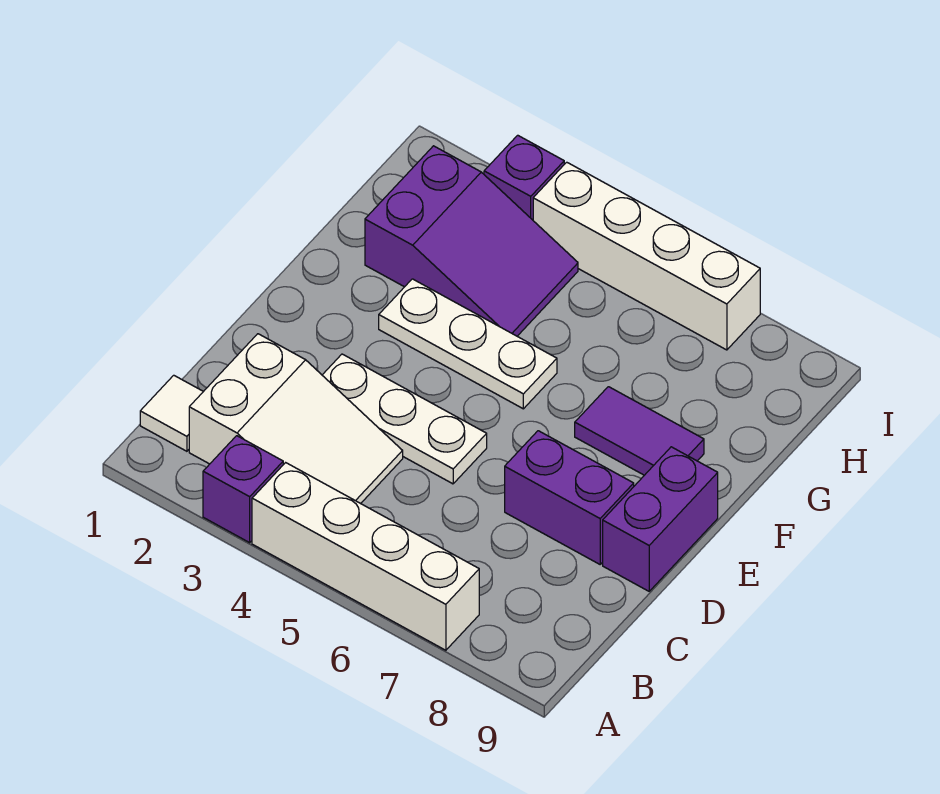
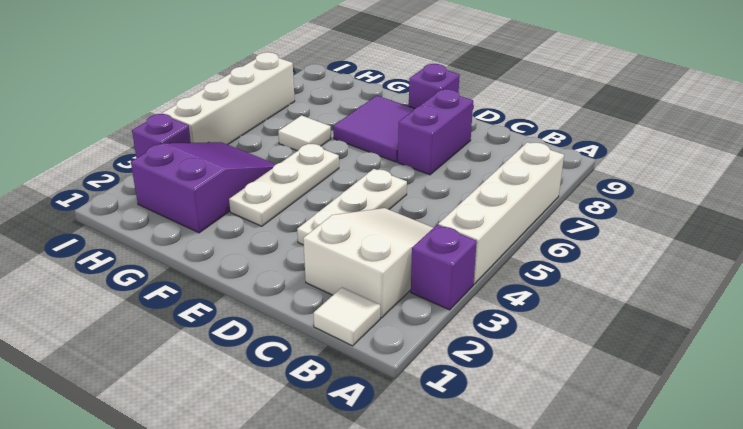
purple 1x2 brick [603,447,718,591] -> purple 1x1 brick [409,64,460,108]
purple 1x2 tile [575,387,704,475] -> purple 2x2 tile [333,96,415,162]
none -> white 1x1 tile [278,115,331,151]

